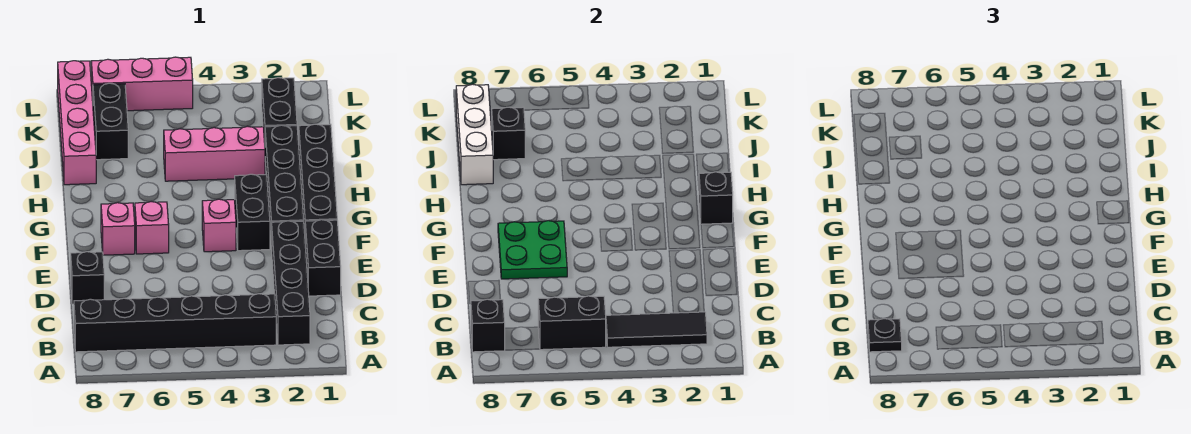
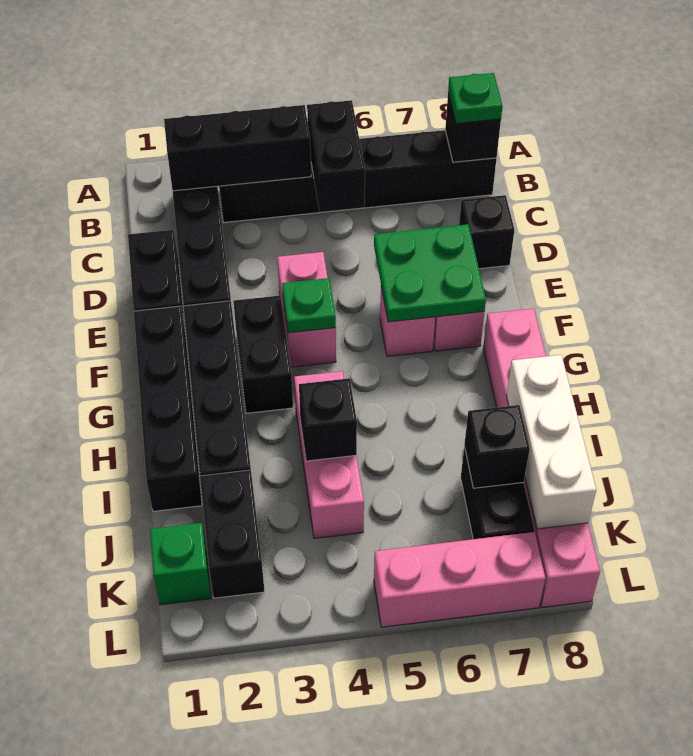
black 1x3 tile [606,312,707,347] -> black 1x3 brick [164,105,311,191]
black 1x2 brick [538,296,606,350] -> black 1x2 brick turned to [307,100,365,212]
black 1x1 plate [868,319,902,352] -> green 1x1 plate [448,73,502,123]
pink 1x1 brick [202,199,236,252] -> pink 1x2 brick [277,252,336,367]
none -> green 1x1 plate [282,278,336,333]
black 1x1 brick [699,172,733,224] -> black 1x1 brick moved to [299,378,357,461]
pink 1x3 brick [164,126,265,181] -> pink 1x3 brick turned to [294,371,364,538]
pink 1x4 brick [58,61,96,185] -> pink 1x6 brick [483,308,600,607]
none -> green 1x1 brick [150,523,211,605]

